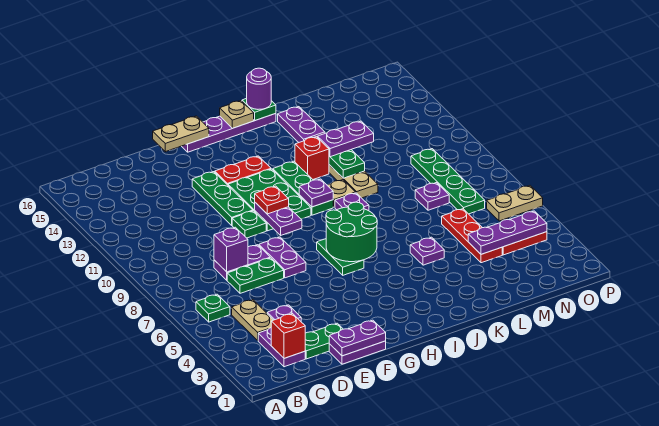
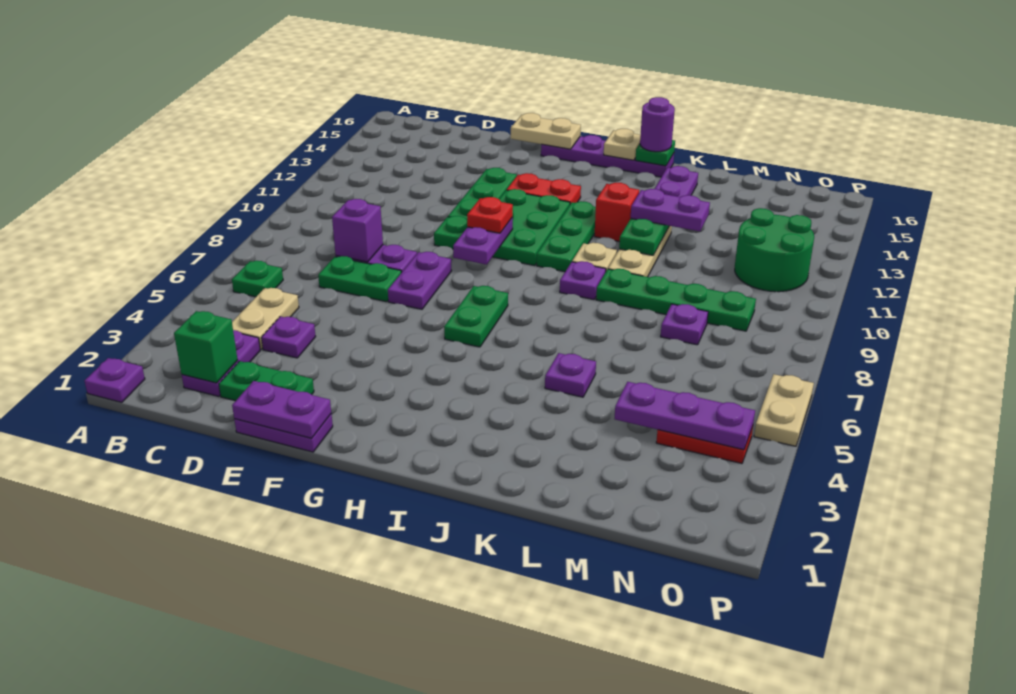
red 1x1 brick [271,314,305,358] -> green 1x1 brick [174,311,238,383]
green 2x2 round brick [326,202,377,262] -> green 2x2 round brick moved to [735,208,814,292]
purple 1x1 plate [299,179,333,207] -> purple 1x1 plate moved to [85,358,145,402]
red 1x3 plate [442,209,502,263] -> none
green 1x4 plate [411,149,485,214] -> green 1x4 plate turned to [596,269,756,331]
tan 1x2 plate [487,186,543,221] -> tan 1x2 plate turned to [754,374,814,446]

